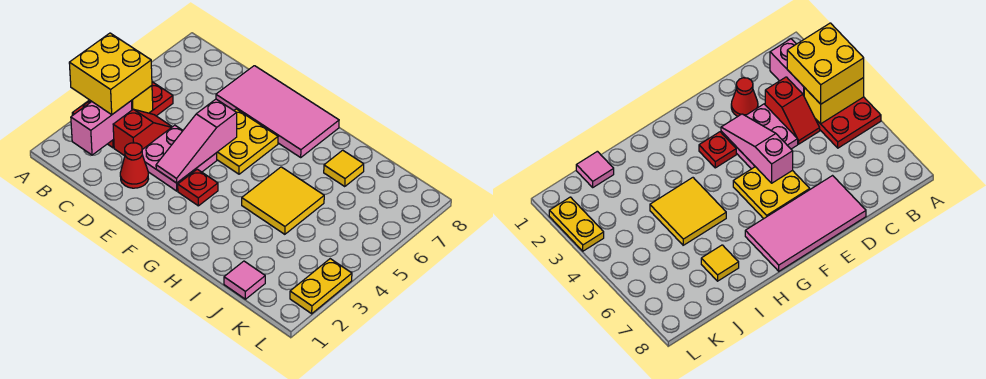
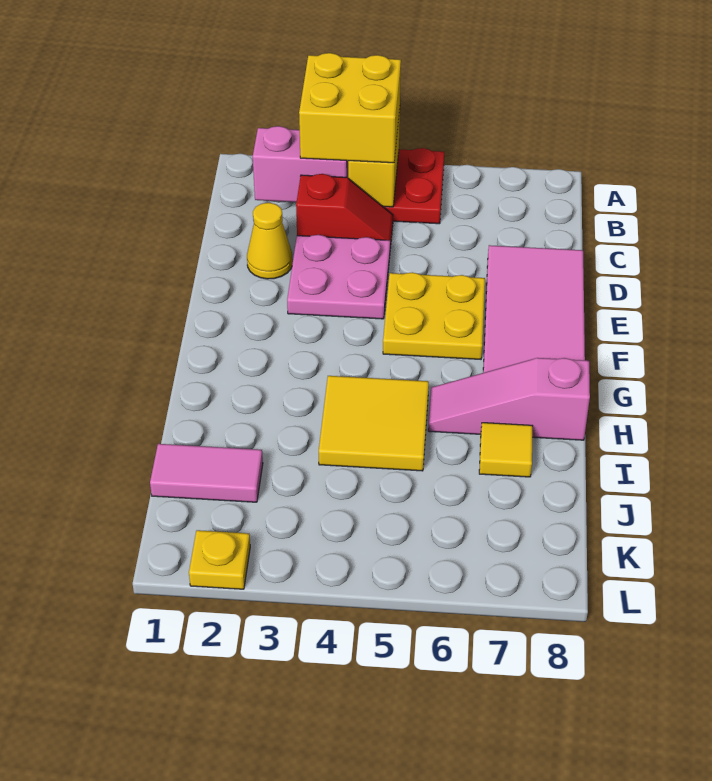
red 1x1 cone [120,143,148,188] -> yellow 1x1 cone [247,203,293,279]
pink 1x3 slope [156,99,237,183] -> pink 1x3 slope moved to [428,358,590,440]
red 1x1 plate [178,169,218,206] -> none
pink 1x1 tile [224,261,265,299] -> pink 1x2 tile [150,444,263,502]
yellow 1x2 plate [290,259,352,314] -> yellow 1x1 plate [189,530,250,589]

